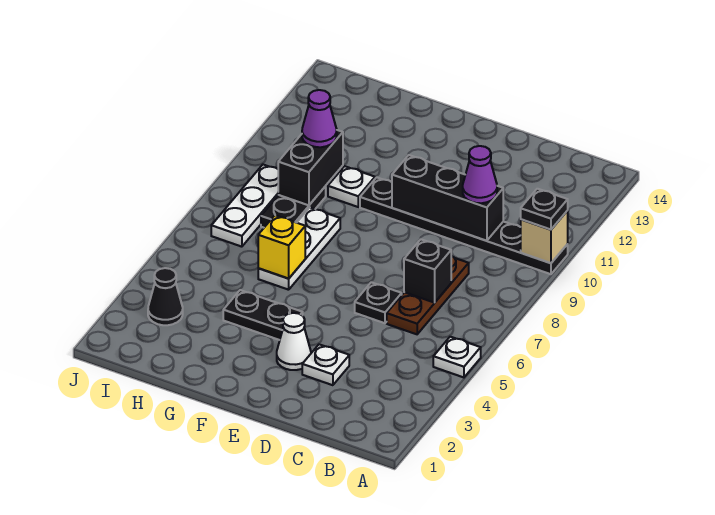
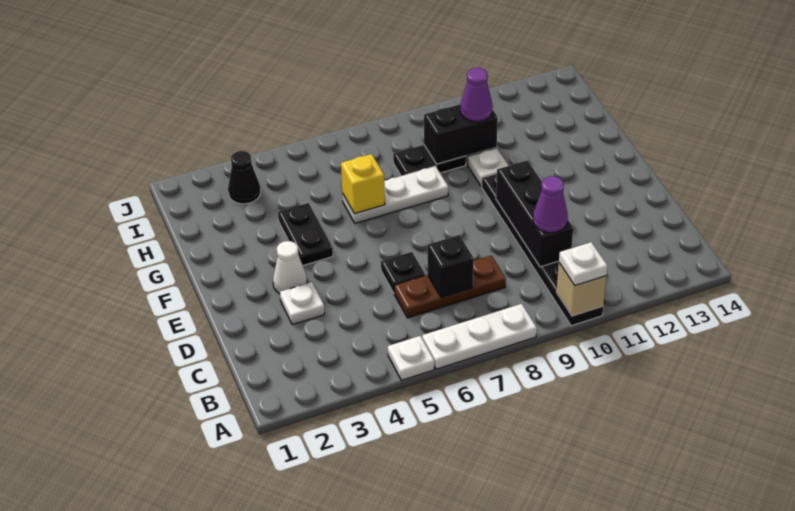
black 1x1 plate [521,189,568,230] -> white 1x1 plate [559,242,608,286]
white 1x3 plate [211,165,278,247] -> white 1x3 plate moved to [422,304,537,369]

